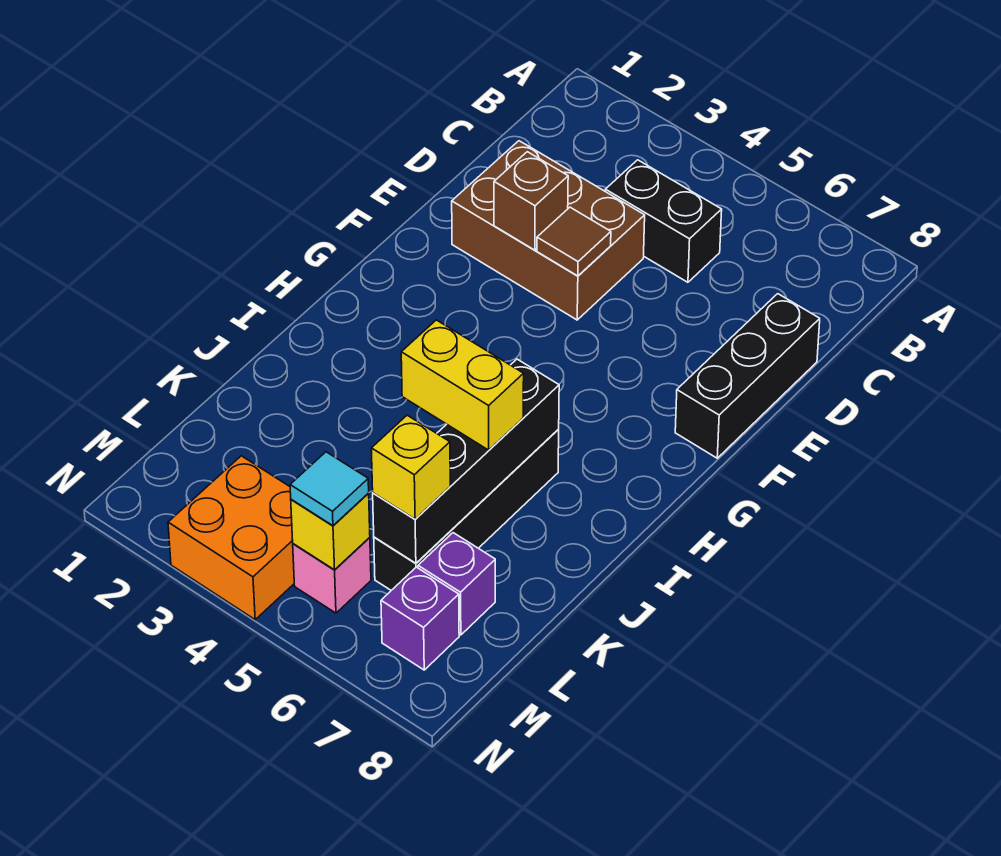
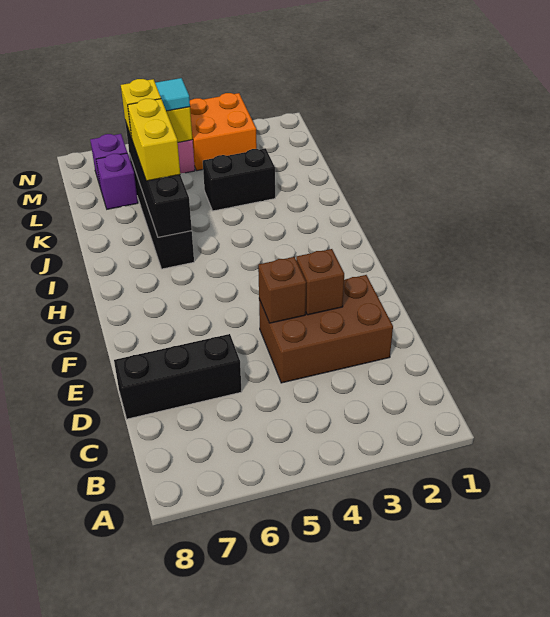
black 1x2 brick [605,160,722,282] -> black 1x2 brick moved to [203,148,275,211]
black 1x3 brick [675,294,820,458] -> black 1x3 brick turned to [114,334,242,419]
brown 1x1 tile [537,207,611,276] -> brown 1x1 brick [258,257,306,323]
yellow 1x2 brick [401,320,524,450] -> yellow 1x2 brick turned to [128,99,180,181]

